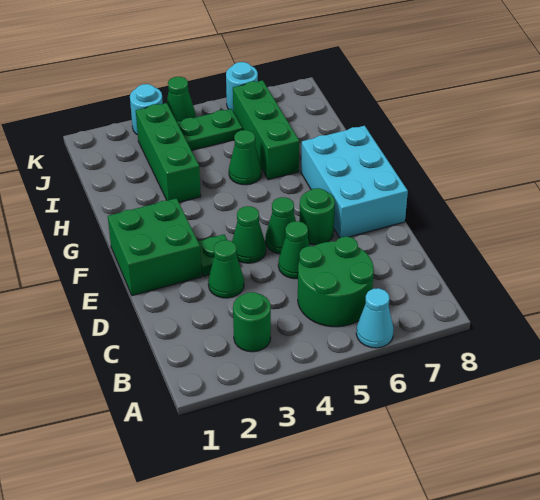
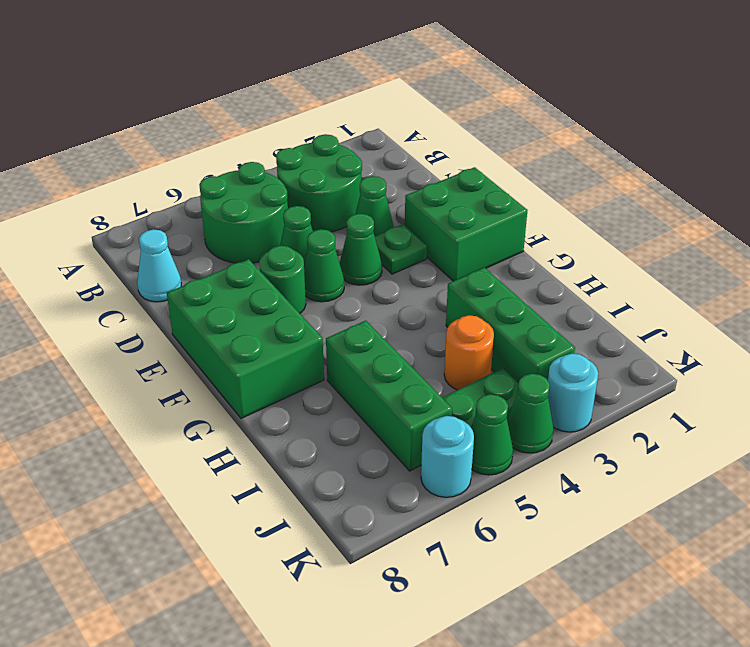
cyan 1x1 cone [356,288,394,348] -> cyan 1x1 cone moved to [137,229,181,302]
green 1x1 round brick [233,292,271,352] -> green 2x2 round brick [276,134,362,232]
cyan 2x3 brick [301,126,408,238] -> green 2x3 brick [167,259,324,418]
green 1x1 cone [229,130,262,185] -> green 1x1 cone moved to [471,394,513,475]
none -> orange 1x1 round brick [444,315,494,390]

